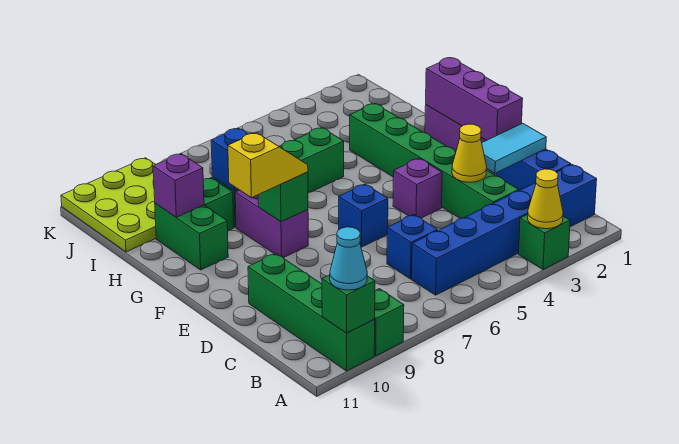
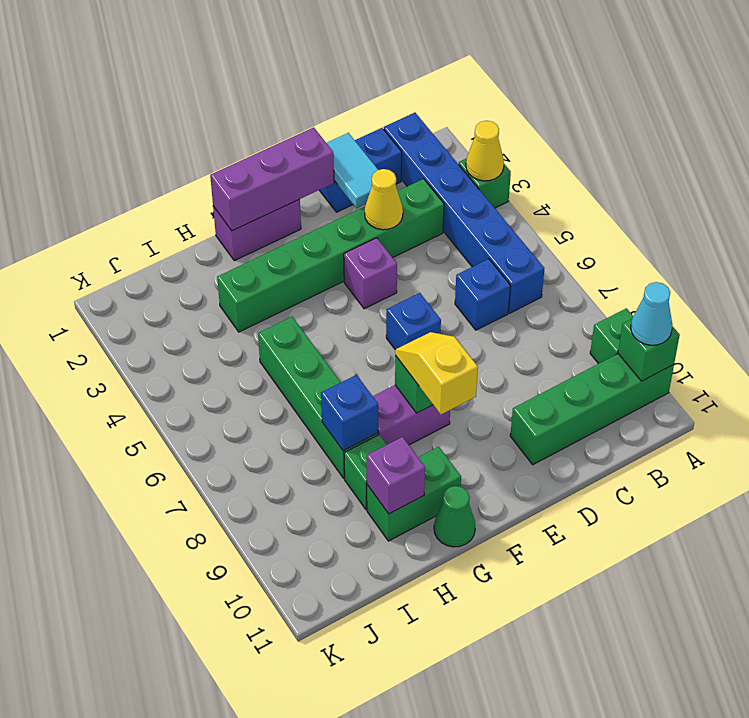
none -> green 1x1 cone [434,486,475,547]
lime 3x3 plate [61,158,156,252] -> none

